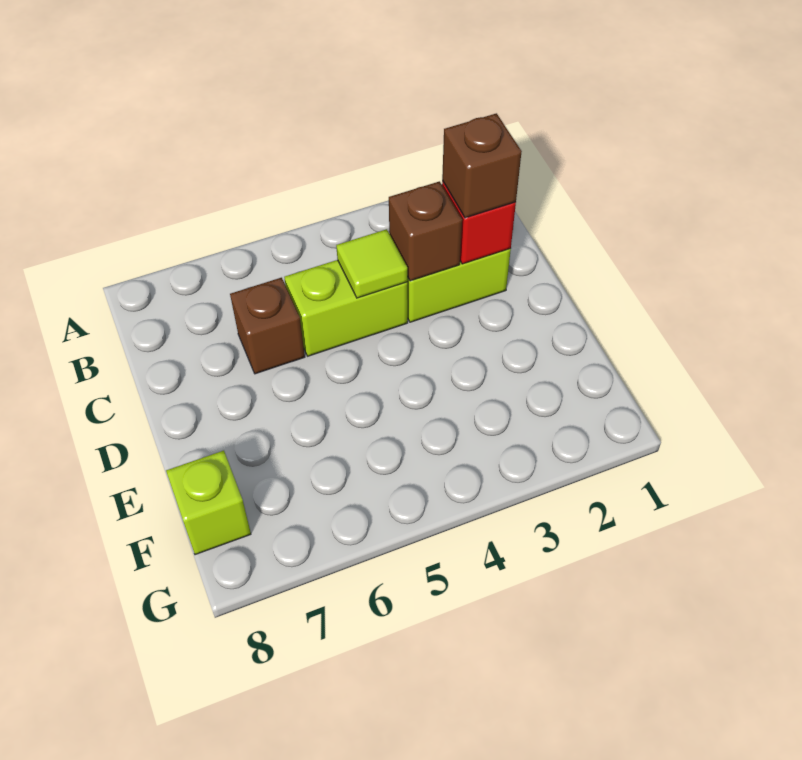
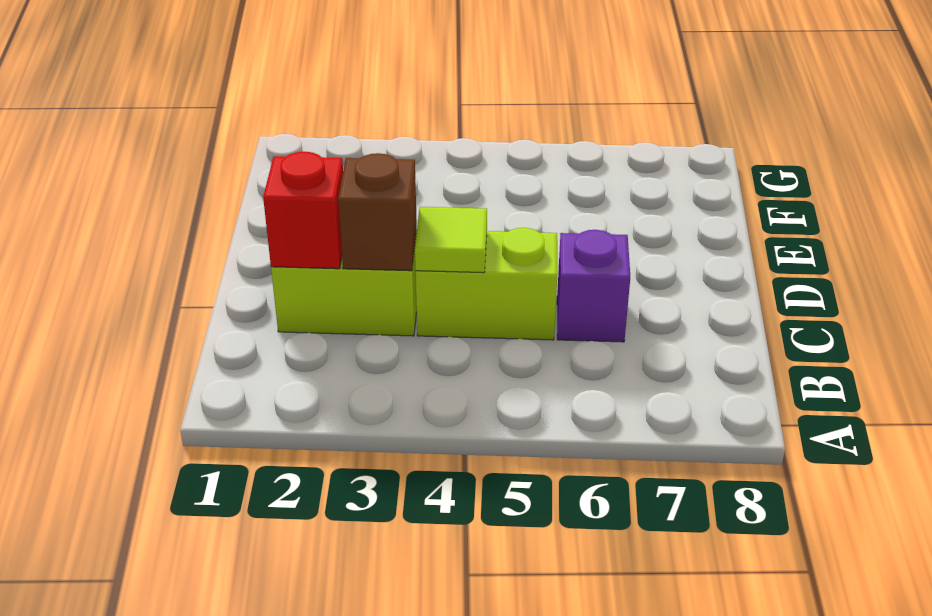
brown 1x1 brick [442,113,522,218] -> none
brown 1x1 brick [230,278,305,374] -> purple 1x1 brick [557,230,630,342]
lime 1x1 brick [166,451,251,555] -> none

